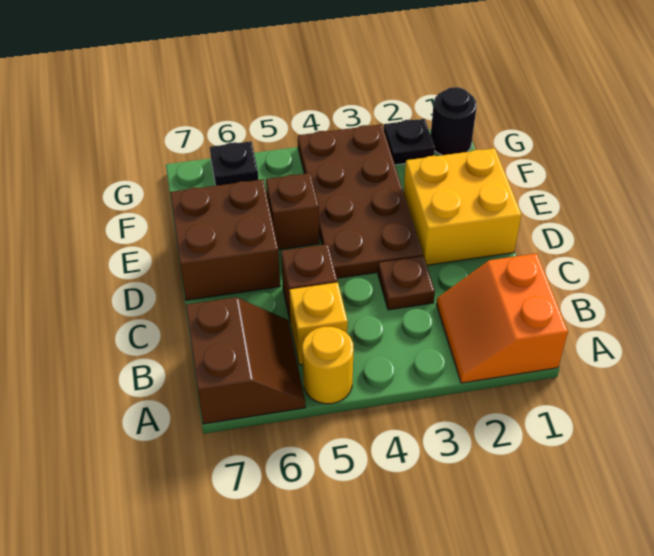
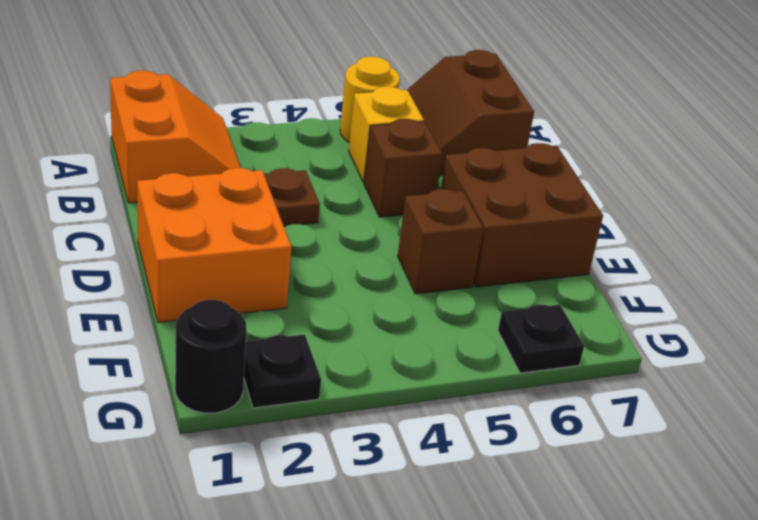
yellow 2x2 brick [404,148,521,265] -> orange 2x2 brick [137,168,291,322]
brown 2x4 plate [298,124,423,278] -> none

